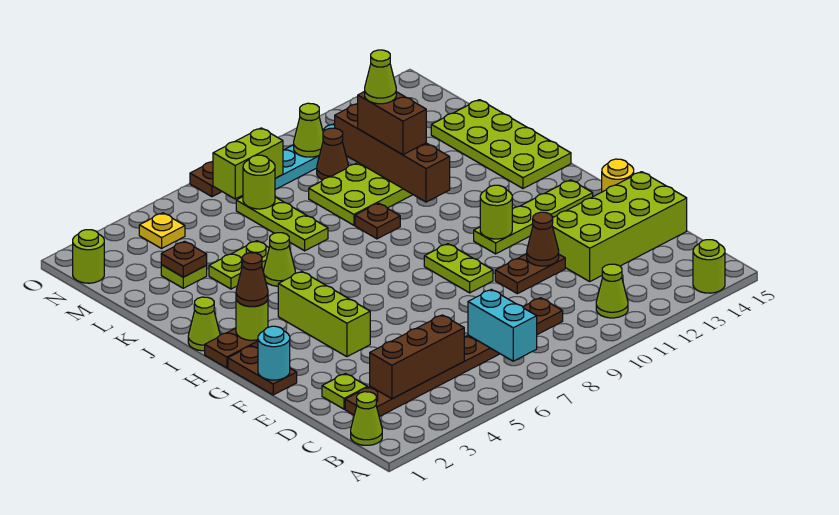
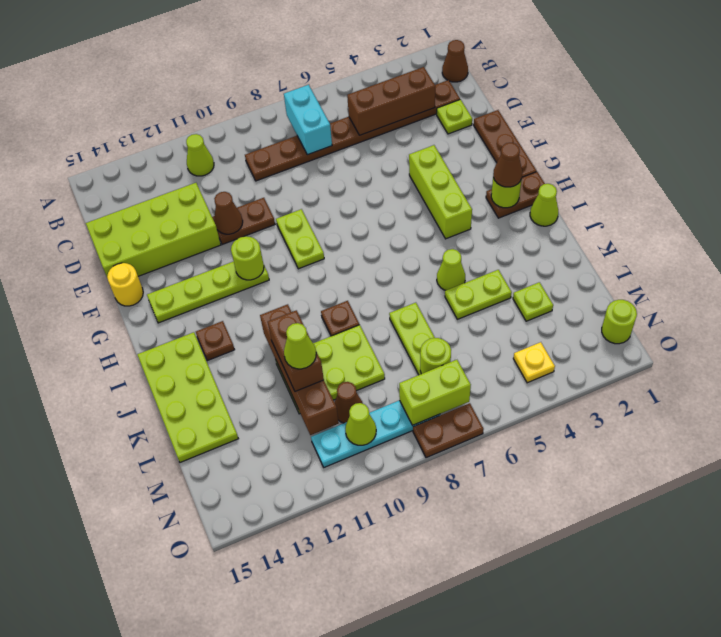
lime 1x1 round brick [693,240,725,293] -> none
lime 1x1 cone [351,392,382,445] -> brown 1x1 cone [442,40,468,82]
brown 1x2 plate [228,346,297,395] -> brown 1x3 plate [474,110,537,177]
cyan 1x1 round brick [258,326,290,380] -> none
brown 1x1 plate [161,241,207,277] -> brown 1x1 plate moved to [196,321,235,361]

